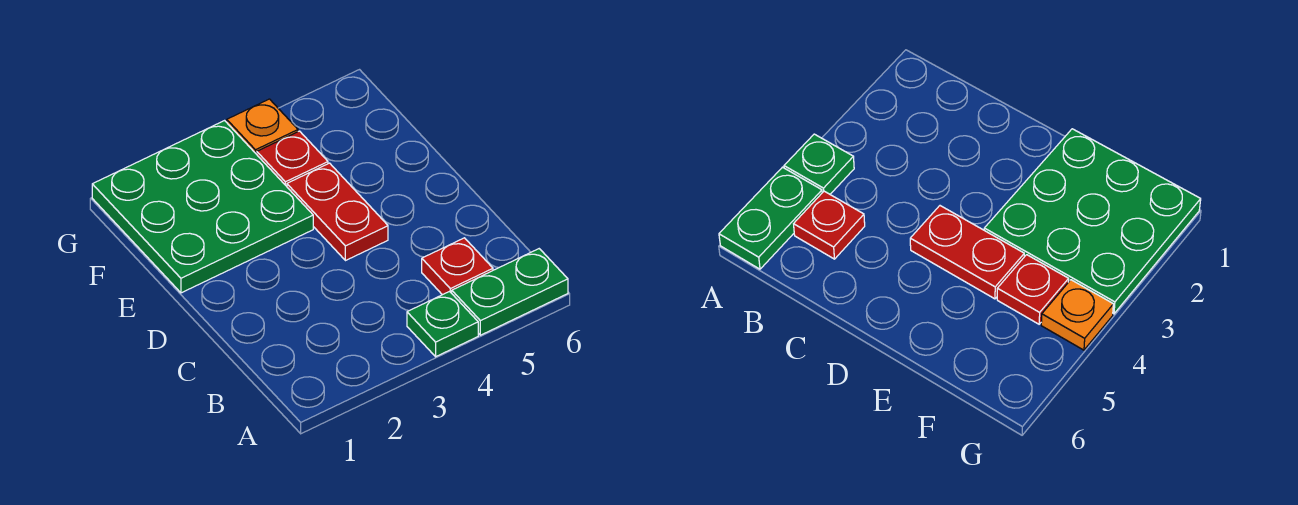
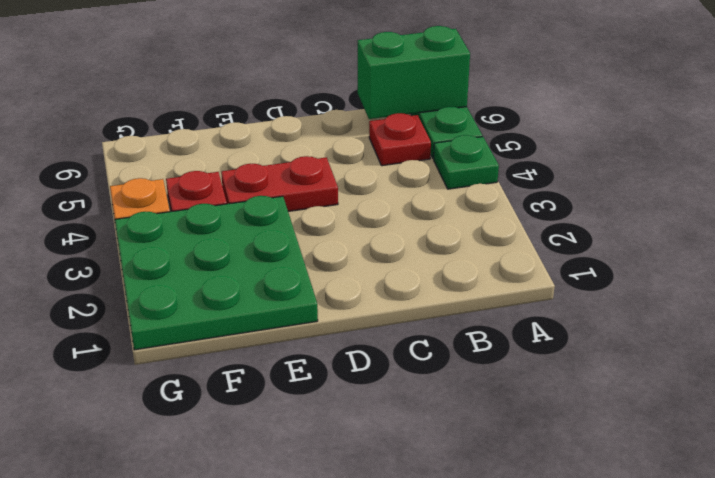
none -> green 1x2 brick [358,26,470,119]

